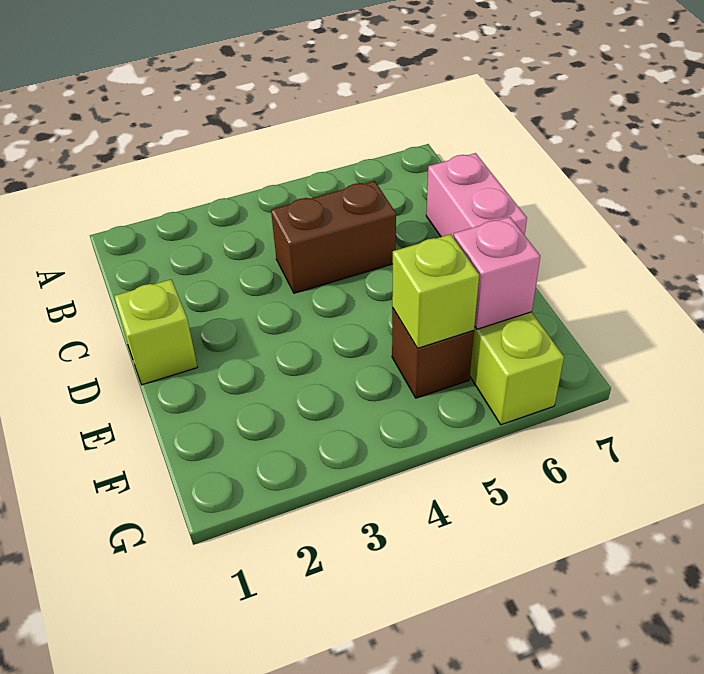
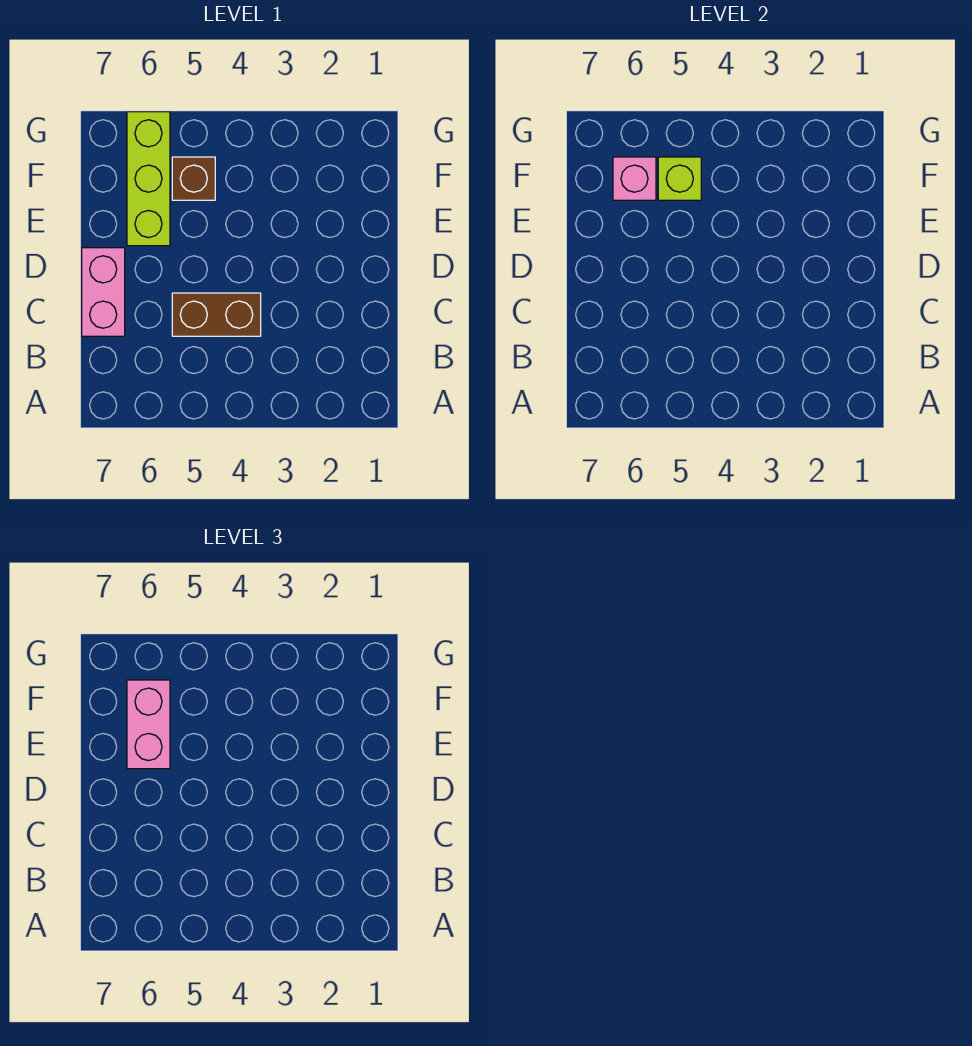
lime 1x1 brick [114,279,197,385] -> none
none -> pink 1x2 brick [127,680,170,769]

